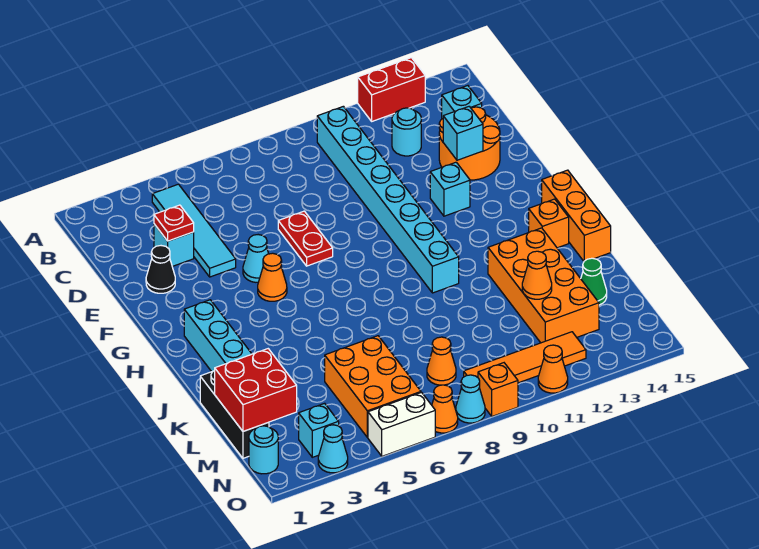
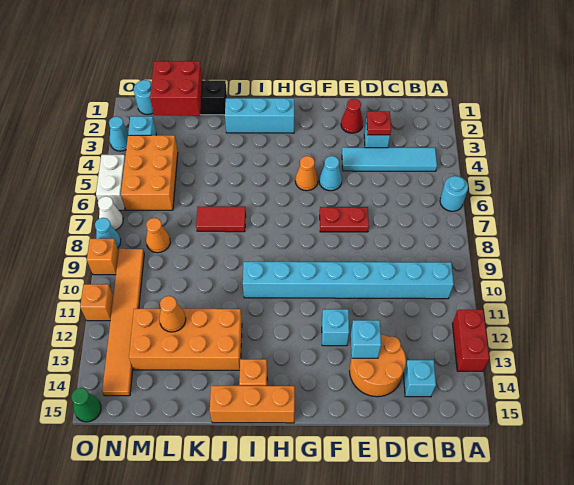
cyan 1x1 round brick [392,108,421,156] -> cyan 1x1 round brick moved to [440,176,468,211]
black 1x1 cone [146,246,175,293] -> red 1x1 cone [341,99,363,133]
none -> red 1x2 tile [196,206,246,232]
orange 2x3 brick [325,336,421,437] -> orange 2x3 brick turned to [121,135,178,210]
green 1x1 cone [581,258,607,305] -> green 1x1 cone moved to [71,388,101,422]
orange 1x4 tile [464,332,586,383] -> orange 1x6 tile [102,249,144,396]
orange 1x1 cone [432,385,458,433] -> white 1x1 cone [98,196,123,230]
orange 1x1 cone [538,345,568,393] -> orange 1x1 brick [80,284,113,321]

